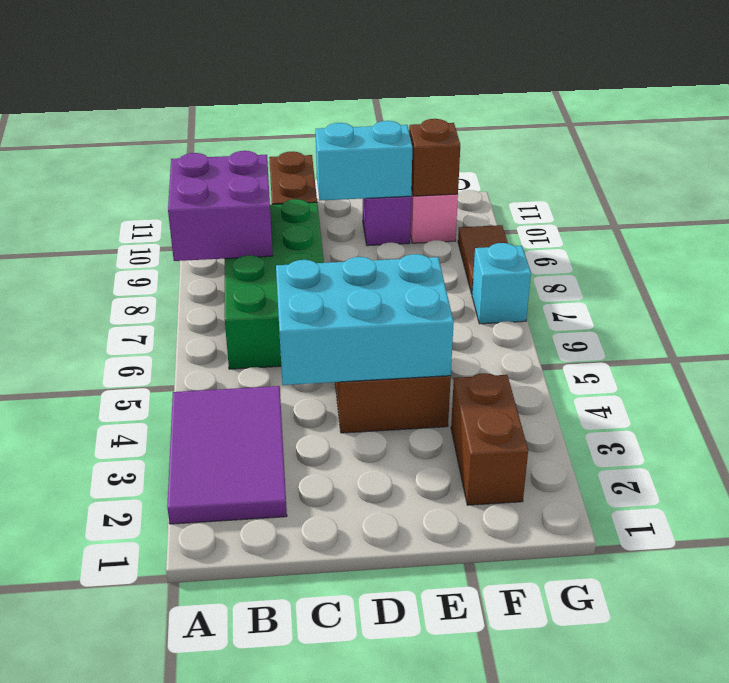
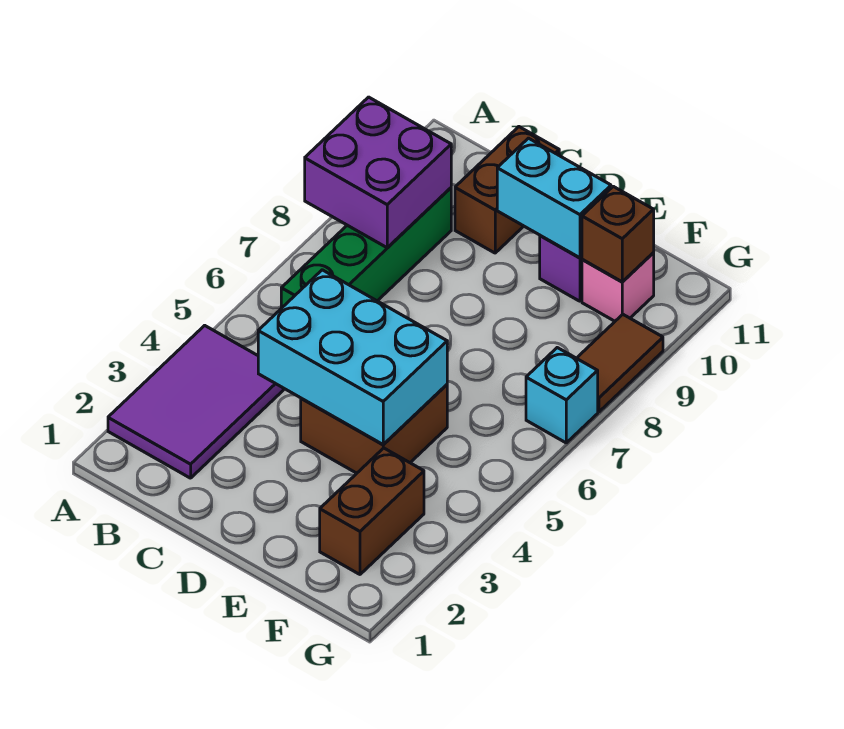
green 2x4 brick [225,199,324,369] -> green 1x4 brick [281,188,451,308]

